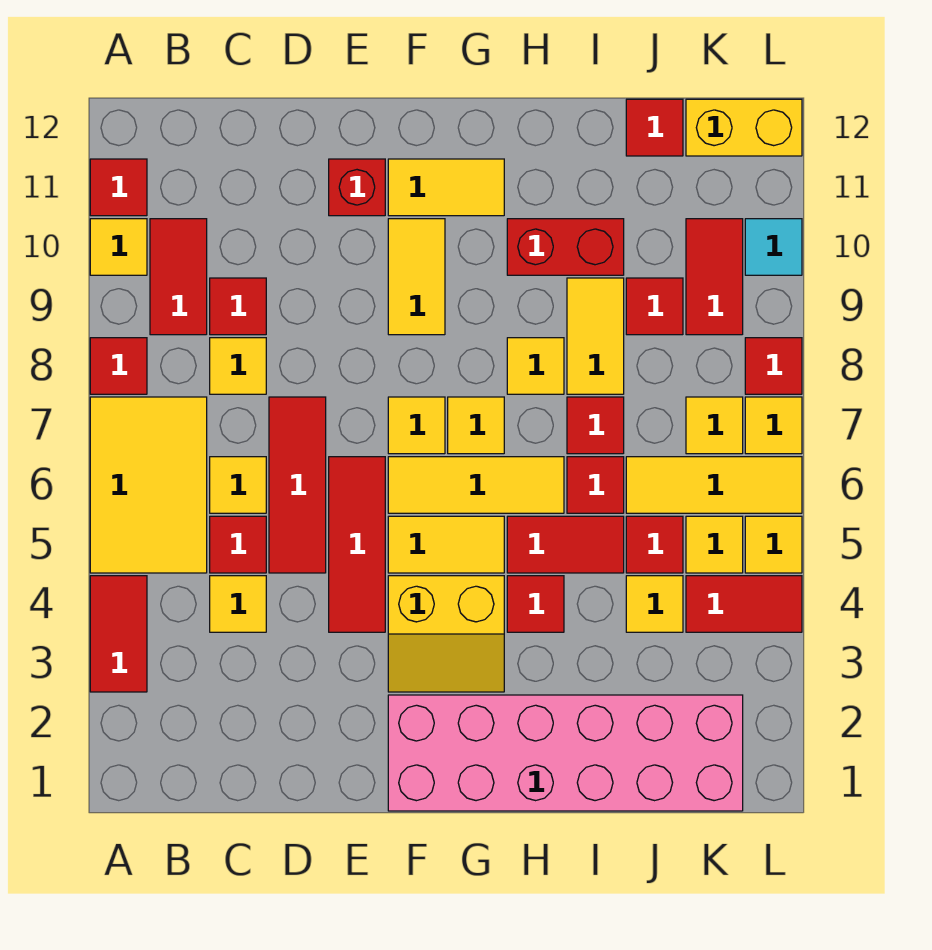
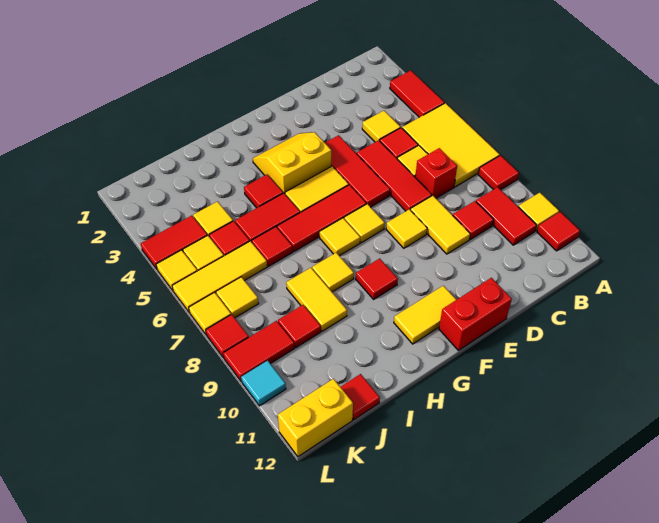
yellow 1x1 tile [210,338,266,394] -> yellow 1x1 tile moved to [386,209,427,248]
red 1x1 brick [329,159,385,216] -> red 1x1 brick moved to [415,148,457,198]
pink 2x6 brick [388,695,743,811] -> none
yellow 1x3 tile [388,457,564,513] -> red 1x3 tile [277,185,366,251]
yellow 1x2 tile [388,219,445,335] -> yellow 1x2 tile moved to [410,196,470,254]
red 1x2 brick [507,219,624,275] -> red 1x2 brick moved to [439,278,512,350]
red 1x1 tile [567,397,624,454] -> red 1x1 tile moved to [356,258,398,299]
red 1x2 tile [686,219,743,335] -> red 1x2 tile turned to [223,321,294,381]

